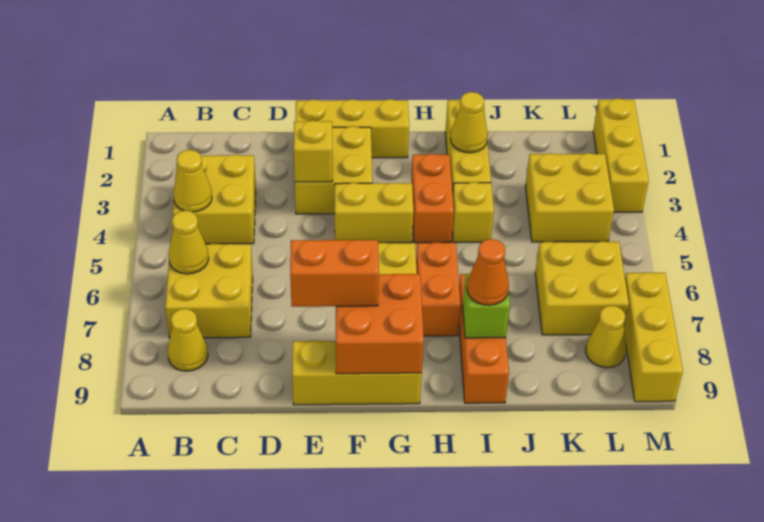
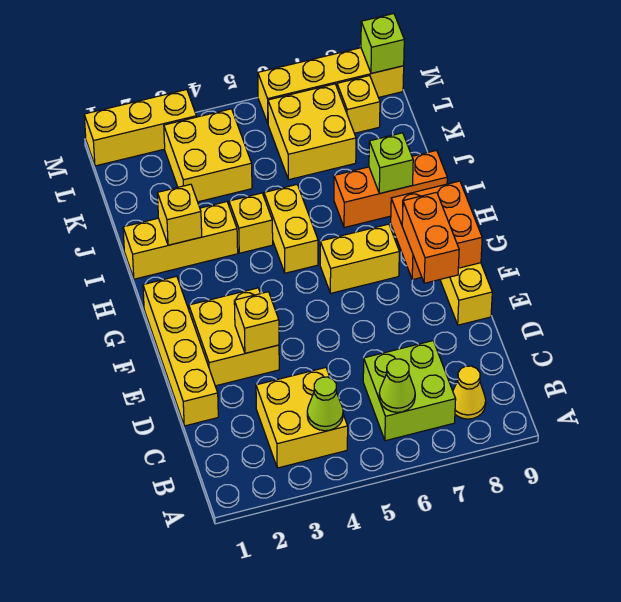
yellow 1x1 cone [173,150,212,212] -> lime 1x1 cone [307,377,343,431]
yellow 2x2 brick [165,244,253,338] -> lime 2x2 brick [363,341,456,441]
yellow 1x1 cone [168,211,209,274] -> lime 1x1 cone [379,359,415,412]
yellow 1x3 brick [296,99,409,158] -> yellow 1x4 brick [143,276,218,426]
yellow 1x2 brick [335,183,414,243] -> yellow 1x2 brick moved to [264,185,318,273]
orange 1x2 brick [411,154,454,243] -> none
orange 1x2 brick [416,243,461,336] -> none
yellow 1x1 cone [451,92,488,153] -> yellow 1x1 brick [157,184,202,245]
orange 1x1 cone [467,239,509,305] -> none
yellow 1x1 cone [586,306,626,368] -> yellow 1x1 brick [337,76,380,133]
yellow 1x3 brick [624,273,683,402] -> yellow 1x4 brick [258,48,404,123]
none -> lime 1x1 brick [361,14,404,73]

